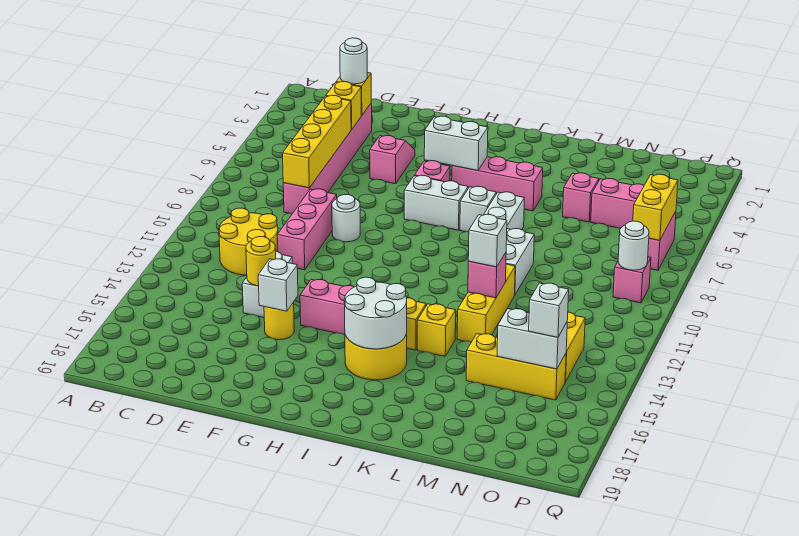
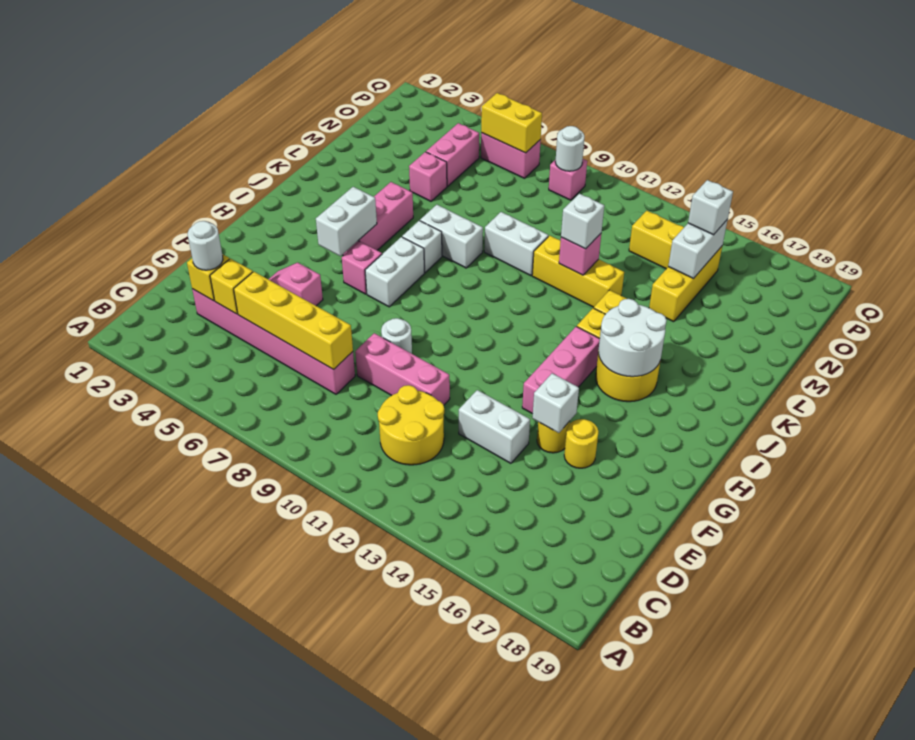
yellow 1x1 round brick [246,237,276,286] -> yellow 1x1 round brick moved to [564,419,599,468]

